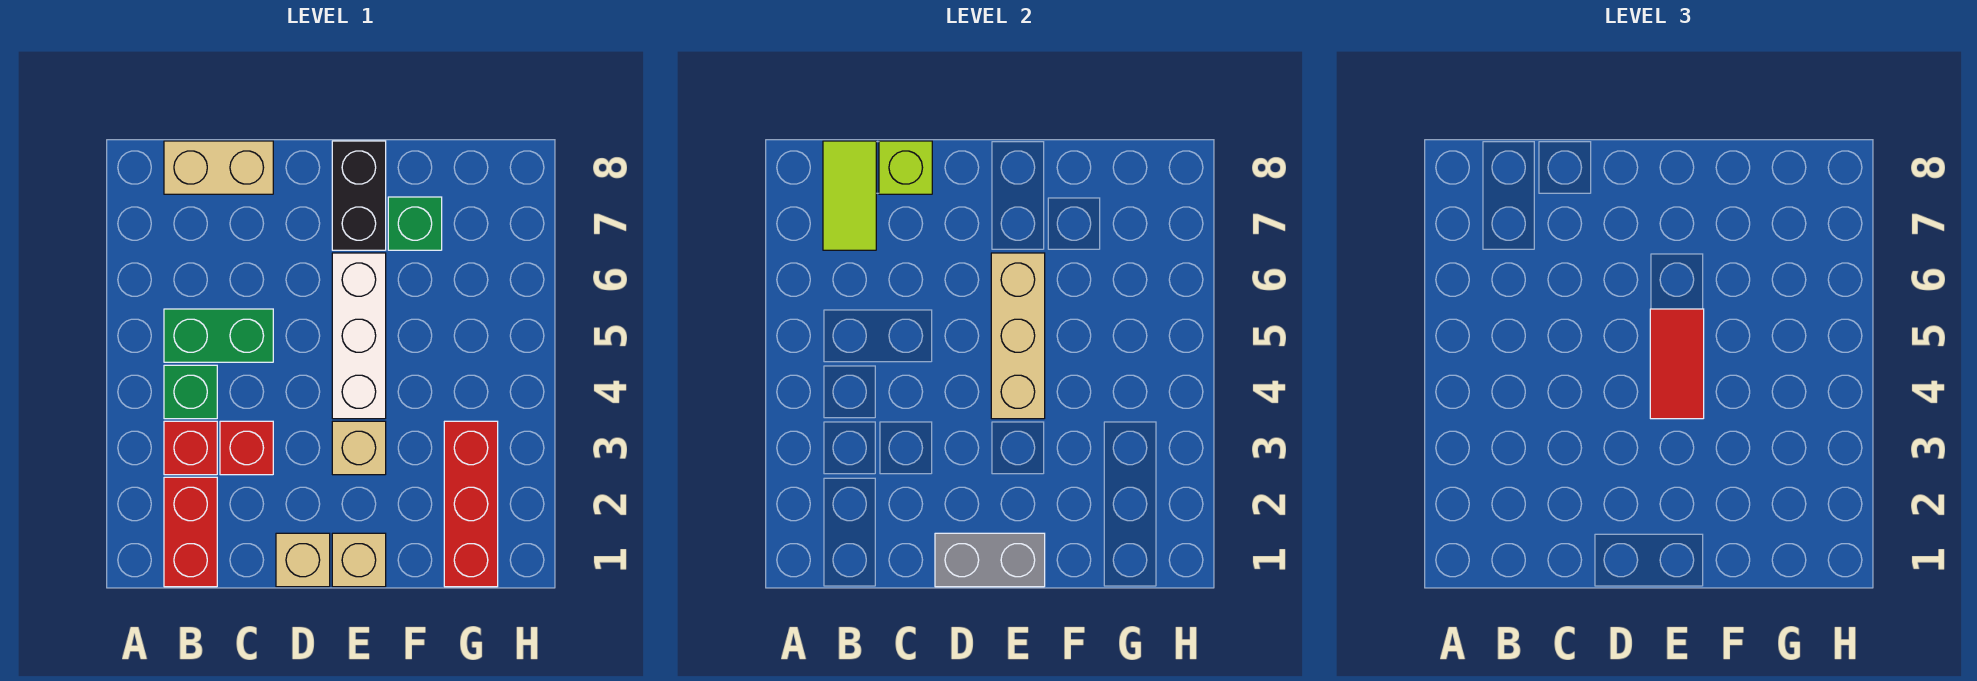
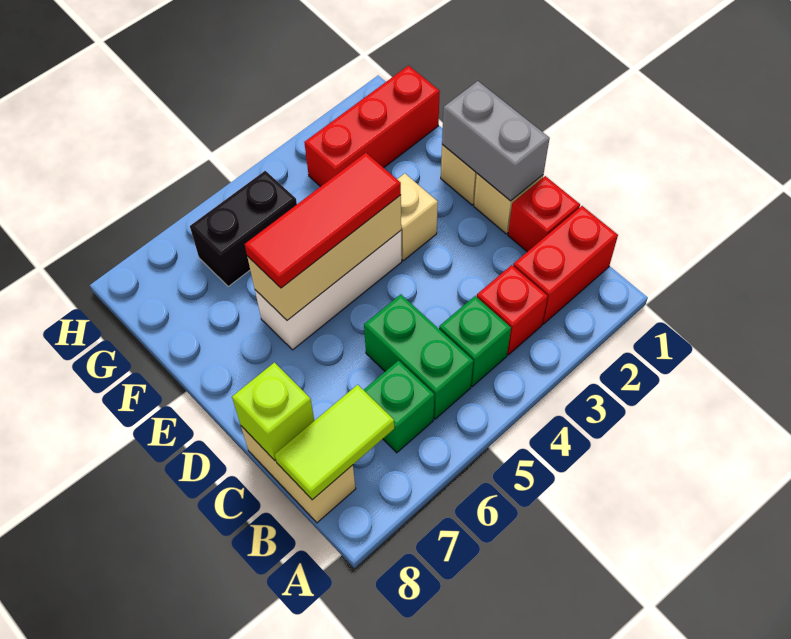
red 1x1 brick [220,421,273,475] -> red 1x1 brick moved to [508,176,580,252]
red 1x2 tile [1650,309,1704,419] -> red 1x3 tile [245,153,401,288]
black 1x2 brick [332,141,386,250] -> black 1x2 brick moved to [190,171,297,287]
green 1x1 brick [388,197,442,250] -> green 1x1 brick moved to [364,361,434,453]

